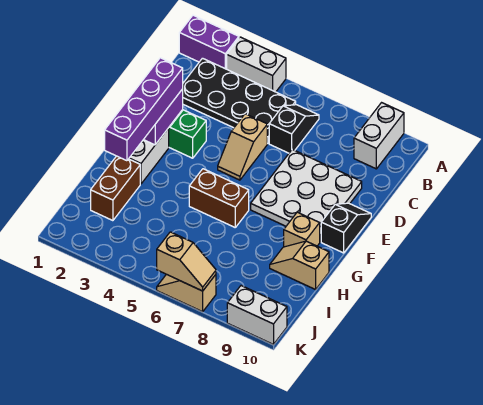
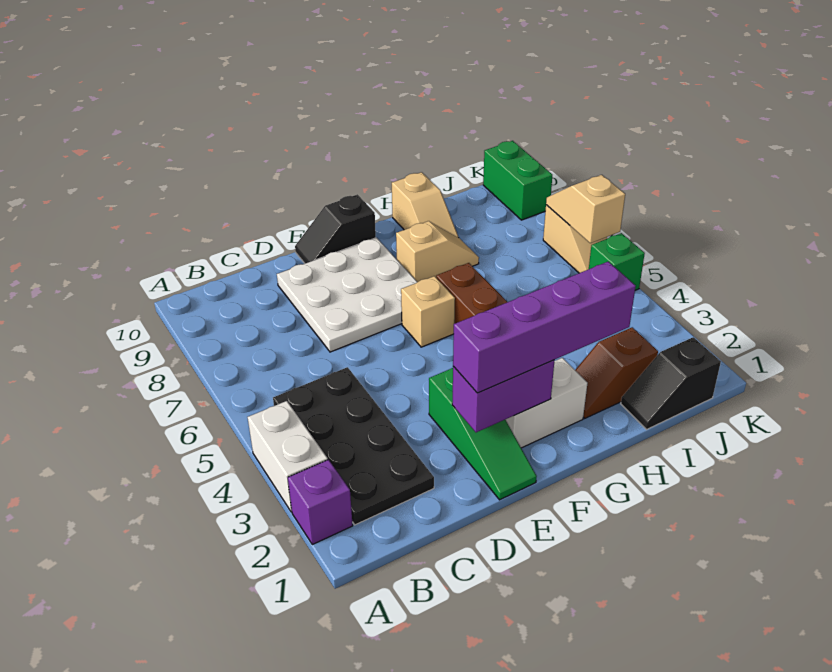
purple 1x2 brick [179,15,239,69] -> purple 1x1 brick [288,460,353,545]
white 1x2 brick [354,103,404,169] -> none
black 1x2 slope [269,105,319,153] -> black 1x2 slope moved to [621,337,721,429]
tan 1x2 slope [218,114,267,180] -> tan 1x2 slope moved to [396,221,479,282]
tan 1x1 brick [284,212,320,247] -> tan 1x1 brick moved to [401,276,455,347]
brown 1x2 brick [91,156,140,221] -> brown 1x2 slope [575,327,658,418]
none -> green 1x1 brick [589,233,645,290]
white 1x2 brick [227,286,287,344] -> green 1x2 brick [483,141,552,220]

